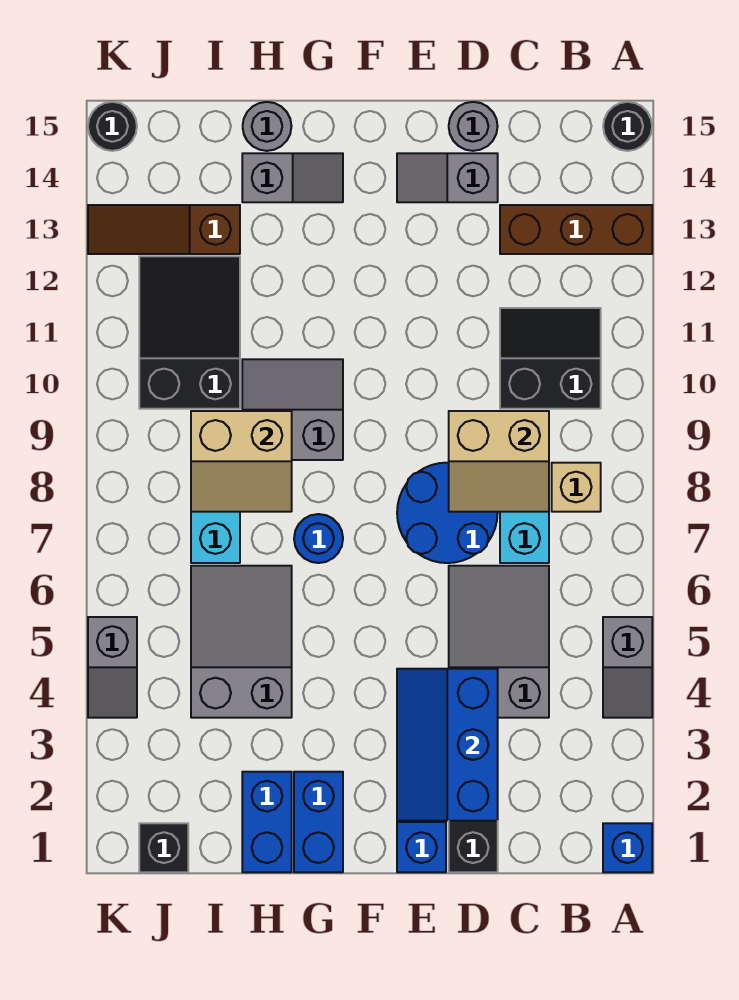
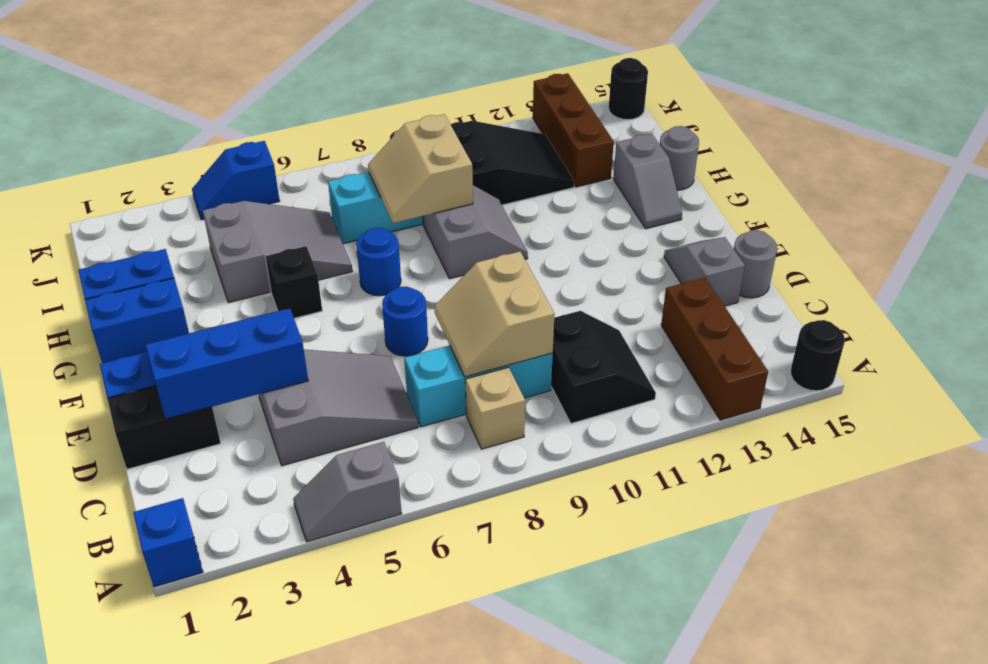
blue 2x2 round brick [397,463,498,563] -> blue 1x1 round brick [382,287,428,356]
brown 1x3 slope [88,205,240,254] -> brown 1x3 brick [533,73,614,187]
black 1x1 brick [139,823,188,872] -> black 1x1 brick moved to [265,246,322,318]
grey 1x2 slope [88,617,137,718] -> blue 1x2 slope [192,141,280,220]

